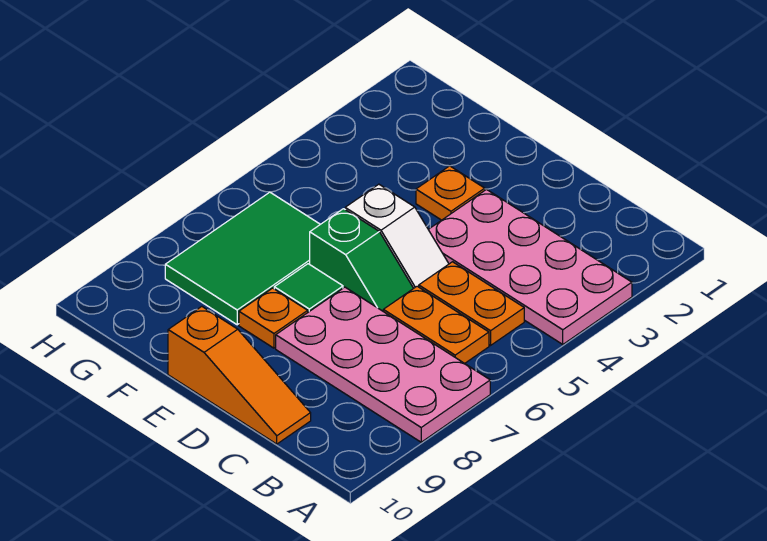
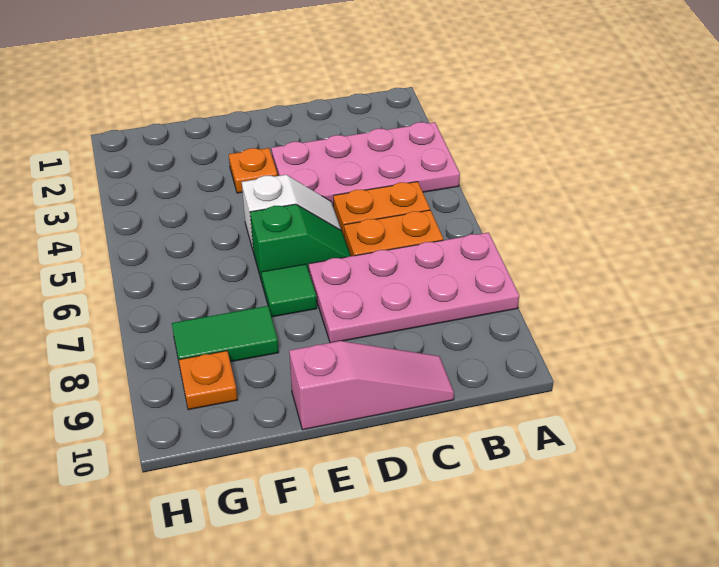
orange 1x3 slope [168,307,311,444] -> pink 1x3 slope [289,341,454,430]
orange 1x1 plate [239,288,308,348] -> orange 1x1 plate moved to [179,351,237,410]
green 2x3 tile [165,192,320,325] -> green 1x2 tile [172,306,279,366]

